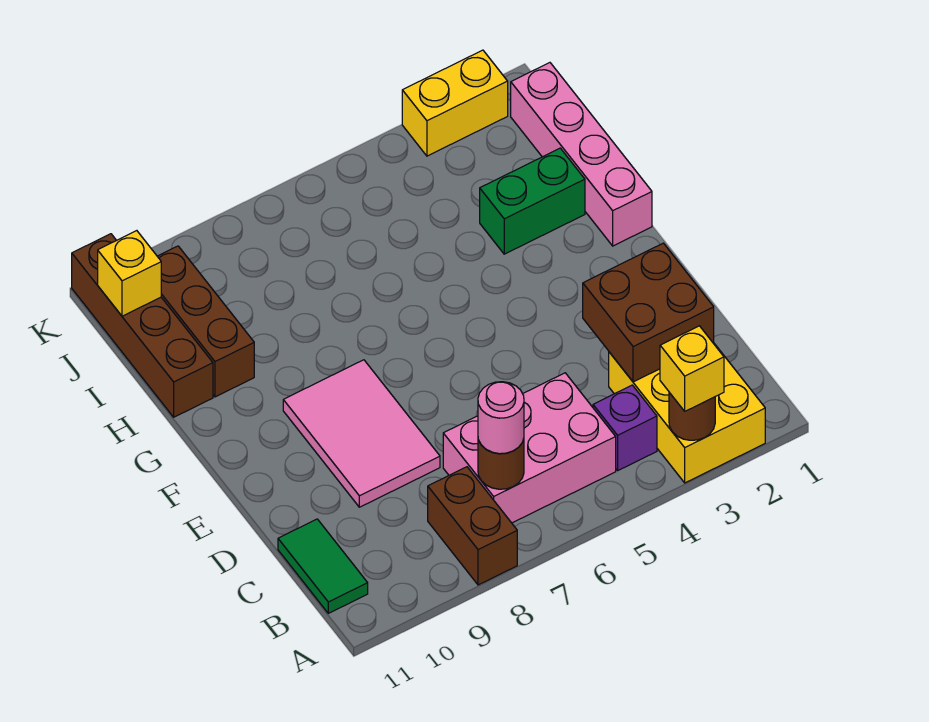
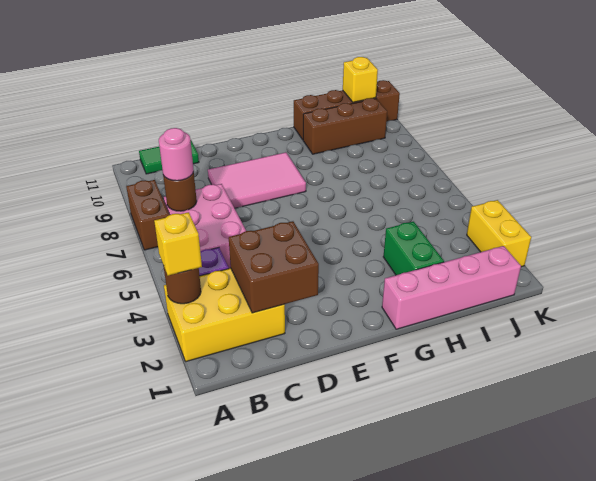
brown 1x2 brick [428,467,517,585] -> brown 1x2 brick turned to [126,180,169,250]

